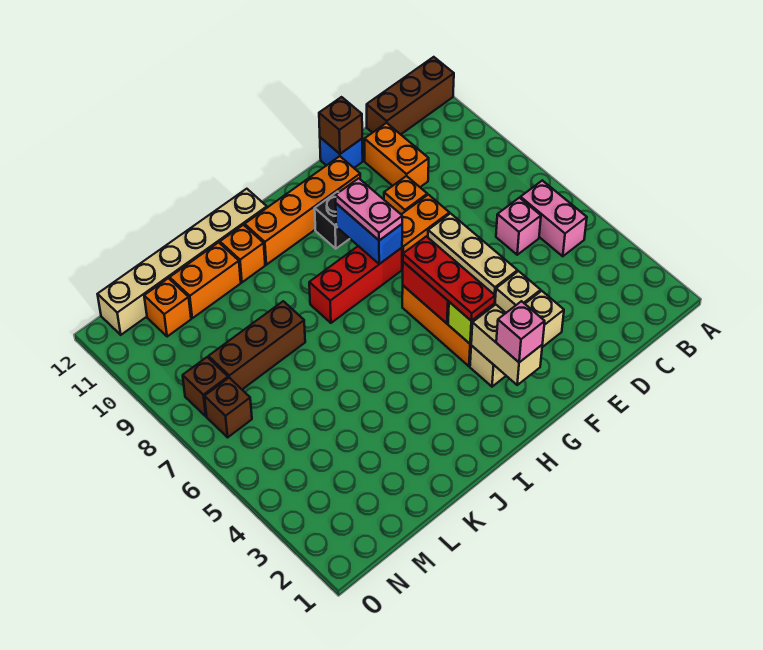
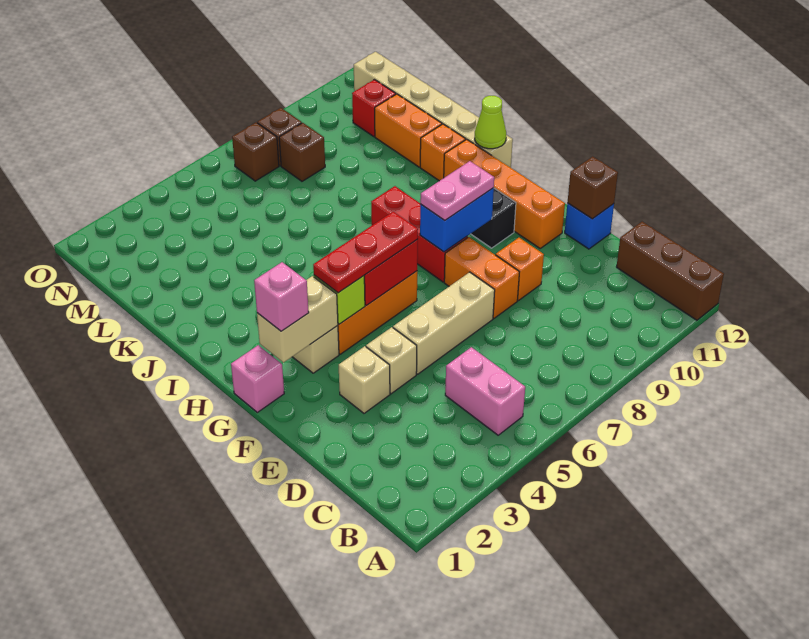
pink 1x2 brick [520,180,587,256] -> pink 1x2 brick turned to [445,347,525,435]
pink 1x1 brick [496,198,541,255] -> pink 1x1 brick moved to [231,345,284,412]
orange 1x2 brick [364,123,429,187] -> none
none -> lime 1x1 cone [475,96,506,149]
brown 1x3 brick [208,301,305,389] -> brown 1x1 brick [279,123,325,181]
orange 1x1 brick [144,278,191,337] -> red 1x1 brick [352,80,396,137]

